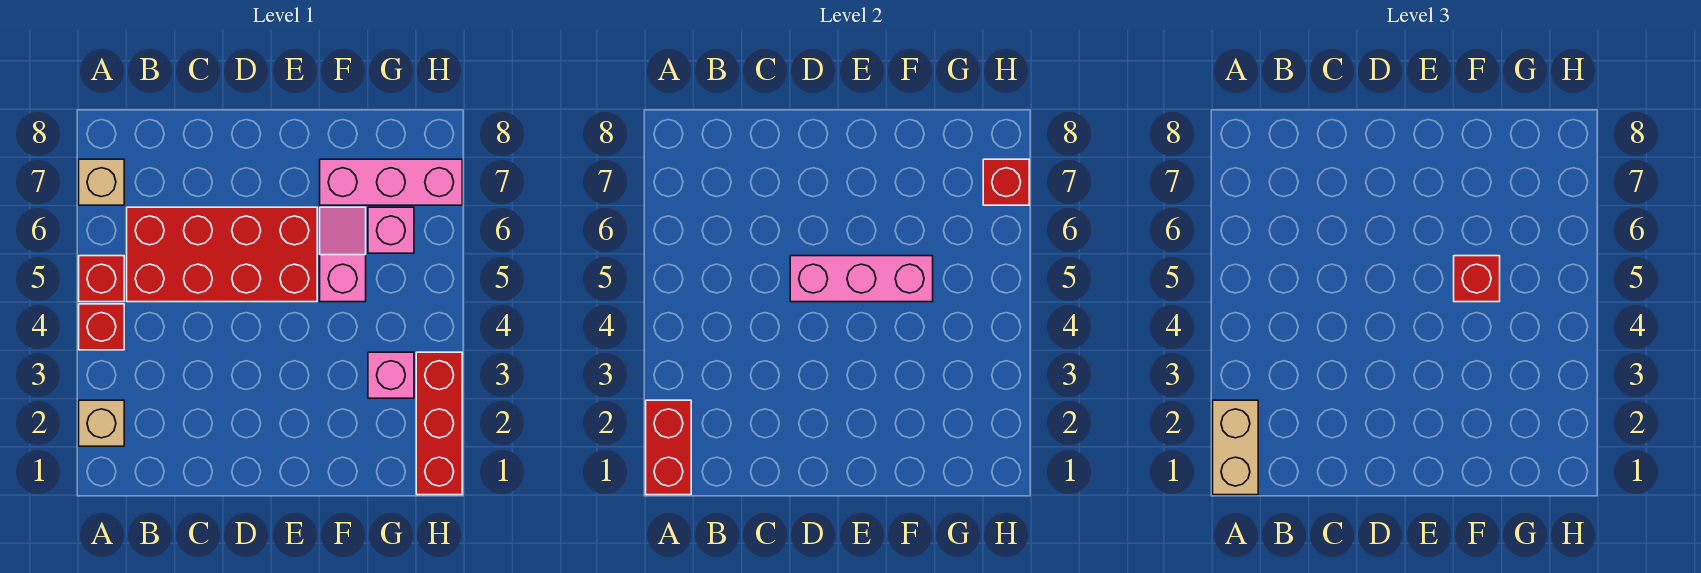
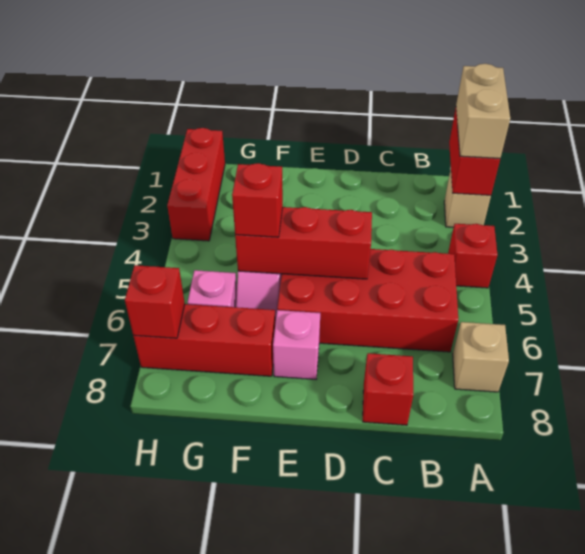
red 1x1 brick [79,256,124,302] -> red 1x1 brick moved to [363,353,413,425]
pink 1x3 brick [790,256,933,302] -> red 1x3 brick [235,207,372,279]
pink 1x3 brick [320,159,462,205] -> red 1x3 brick [134,304,275,376]
pink 1x1 brick [368,352,414,398] -> pink 1x1 brick moved to [273,310,320,379]

